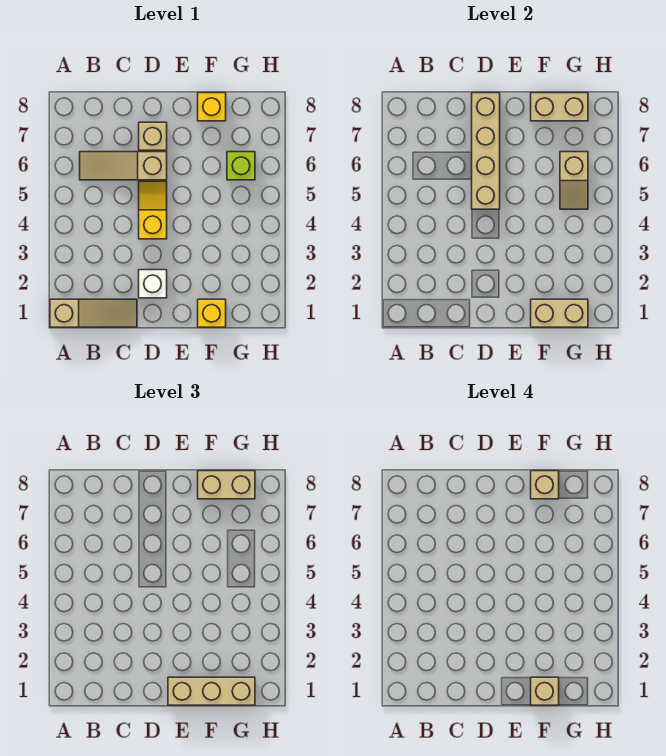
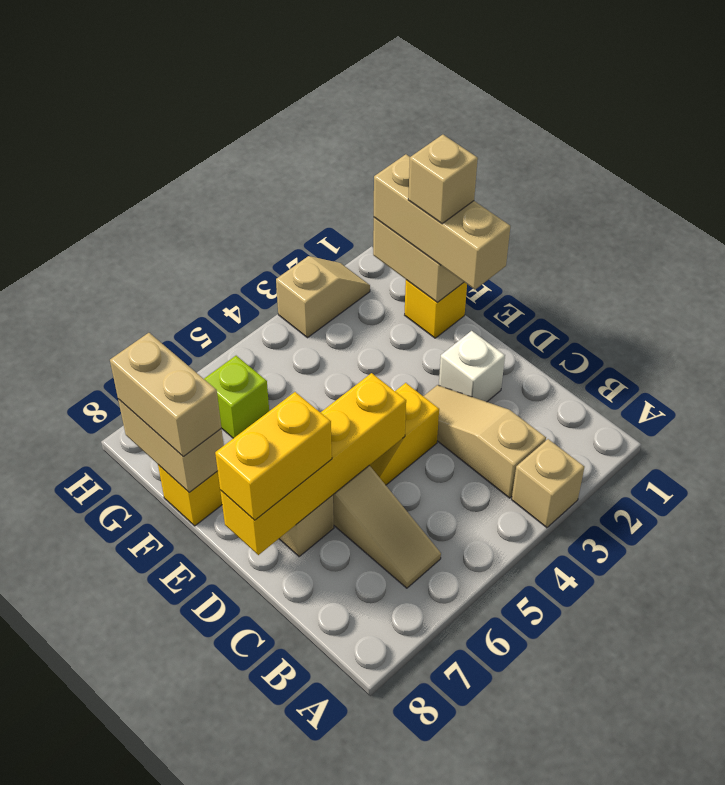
tan 1x3 slope [50,299,137,327] -> tan 1x3 slope moved to [423,385,546,498]
tan 1x4 brick [472,93,500,209] -> yellow 1x4 brick [220,373,406,555]
none -> yellow 1x2 brick [215,392,332,520]
tan 1x1 brick [531,471,559,499] -> tan 1x1 brick moved to [512,439,584,528]
tan 1x2 slope [560,152,588,209] -> tan 1x2 slope moved to [276,256,370,338]

